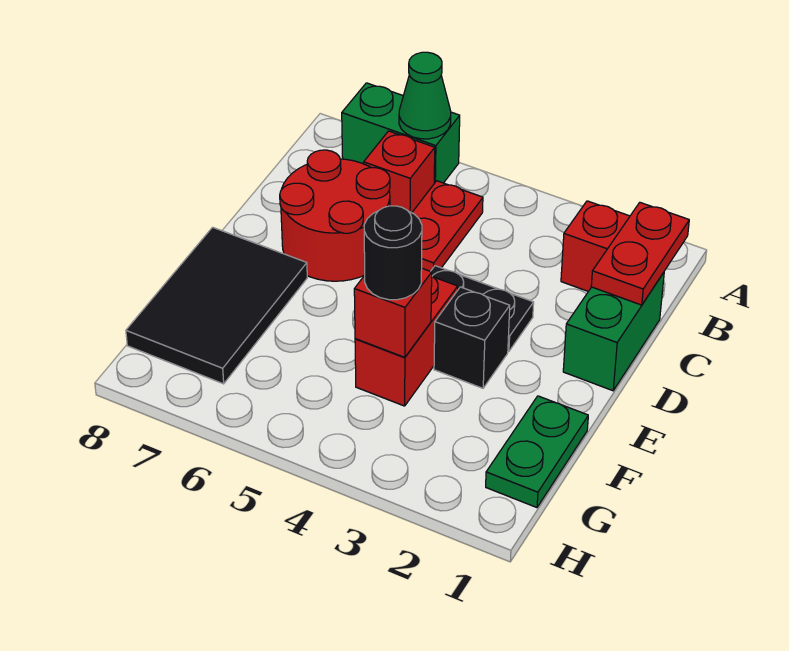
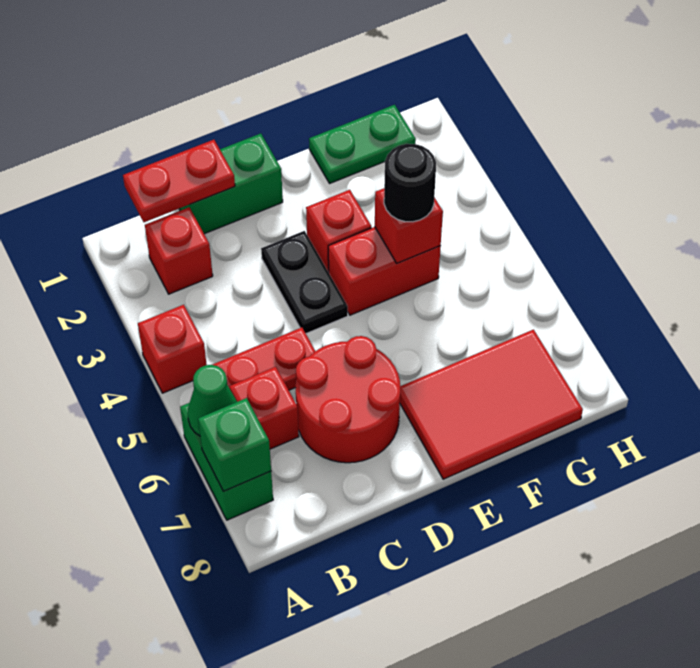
none -> red 1x1 brick [138,305,207,393]
none -> green 1x1 brick [198,398,271,491]
black 1x1 brick [434,287,510,388] -> red 1x1 brick [306,190,371,272]
black 2x3 tile [126,227,307,384] -> red 2x3 tile [400,330,583,479]

